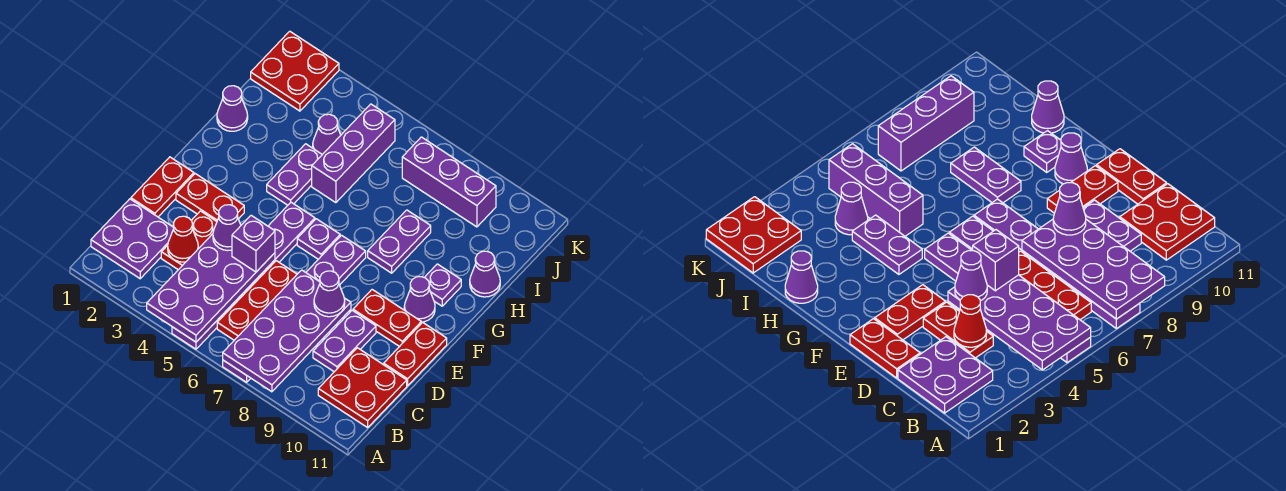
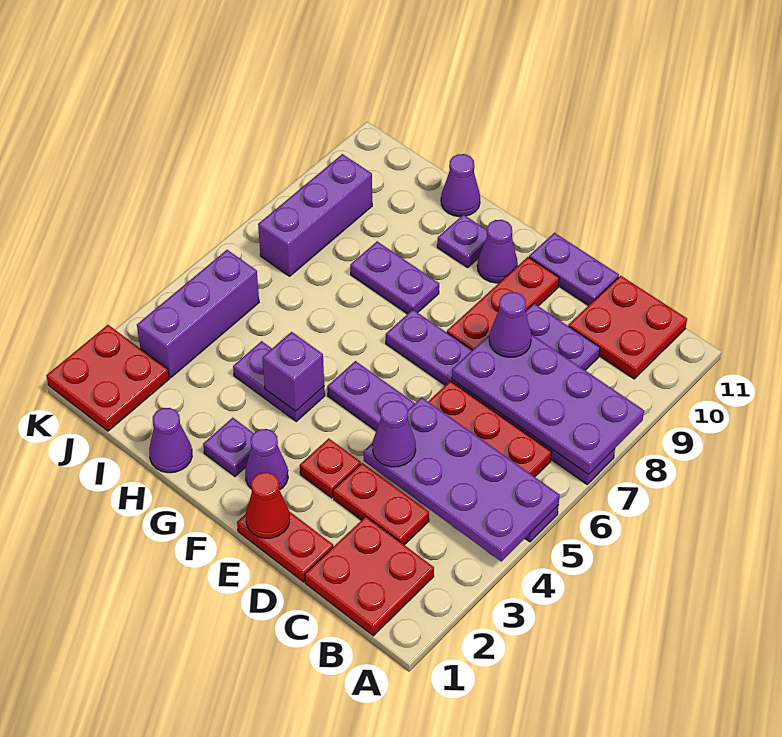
purple 2x2 plate [91,199,174,279] -> red 2x2 plate [305,517,434,636]
red 1x1 cone [168,216,198,262] -> red 1x1 cone moved to [246,472,290,538]
purple 1x1 brick [232,215,275,272] -> purple 1x1 brick moved to [262,332,324,411]
red 1x2 plate [384,322,447,386] -> purple 1x2 plate [529,233,619,306]
red 1x2 plate [176,174,244,221] -> red 1x1 plate [300,438,361,498]
red 1x2 plate [353,290,421,347] -> red 1x3 plate [447,257,559,350]
purple 1x1 plate [297,219,340,259] -> purple 1x1 plate moved to [203,418,253,476]
purple 1x3 brick [312,104,395,203] -> purple 1x3 brick turned to [137,250,259,378]
purple 1x1 cone [313,114,341,154] -> purple 1x1 cone moved to [245,429,288,490]

